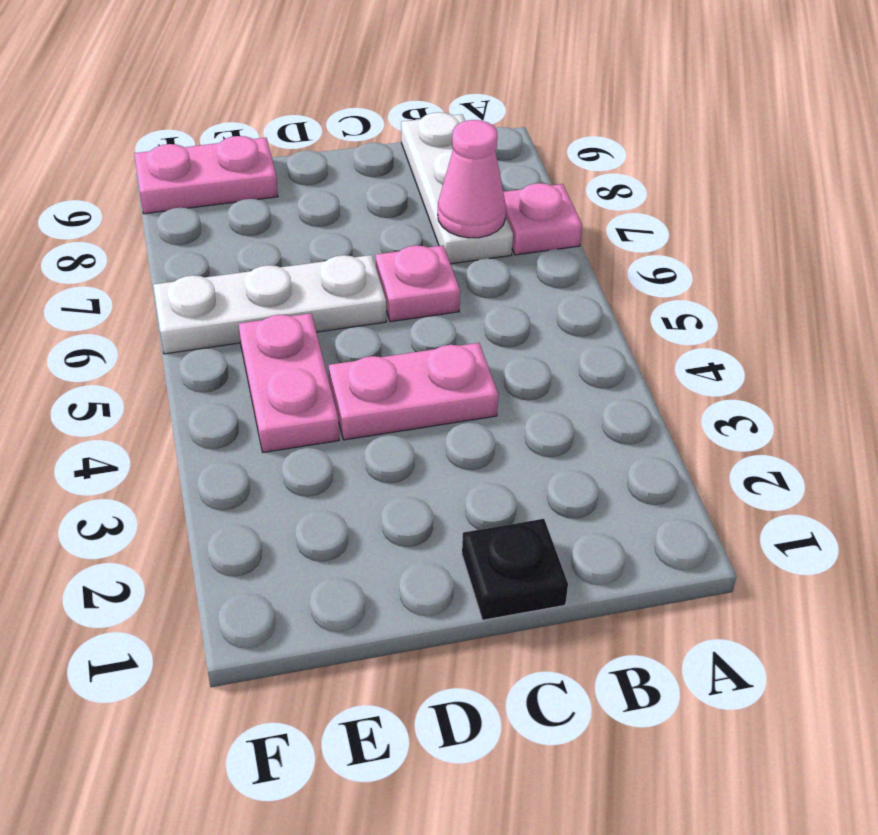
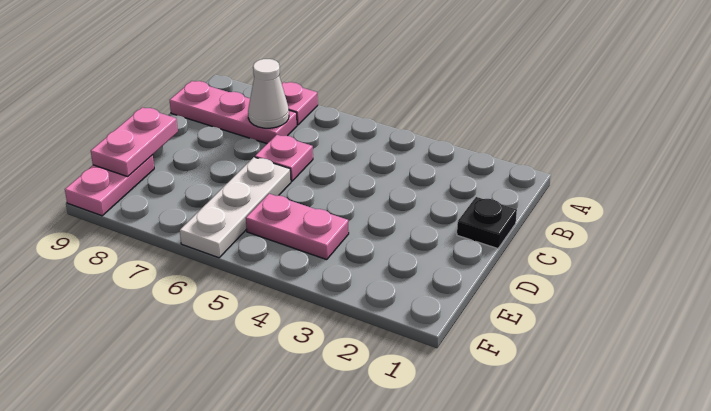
white 1x3 plate [401,112,513,264] -> pink 1x3 plate [170,81,297,144]
pink 1x1 cone [438,120,506,238] -> white 1x1 cone [248,59,289,128]
pink 1x2 plate [329,343,498,440] -> pink 1x2 plate moved to [91,107,178,177]

